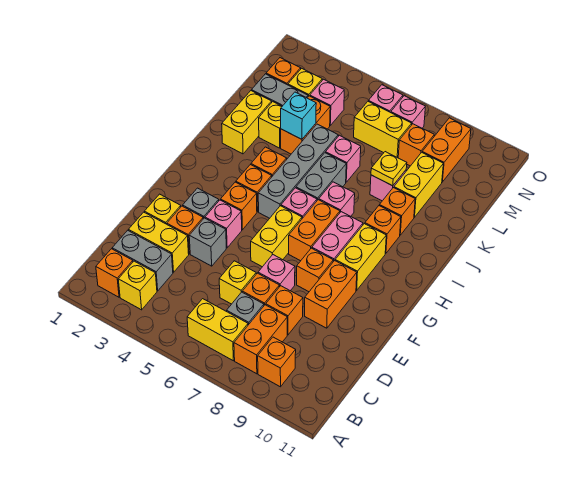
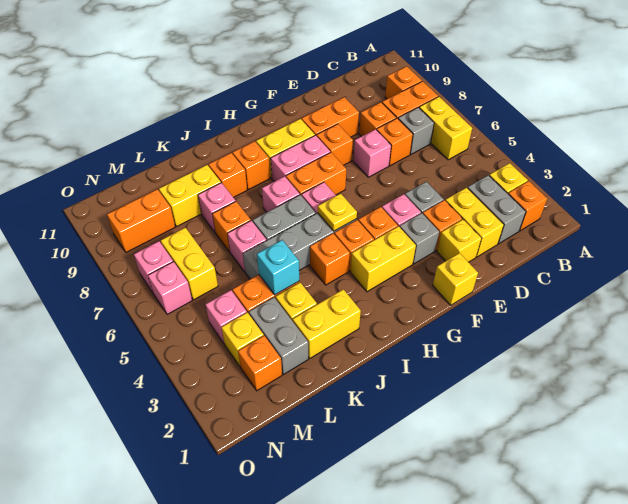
yellow 1x1 brick [219,261,256,304] -> yellow 1x1 brick moved to [433,253,478,305]
yellow 1x2 brick [251,206,302,267] -> yellow 1x2 brick moved to [350,226,416,292]
yellow 1x1 plate [371,152,407,186] -> yellow 1x1 plate moved to [318,194,357,231]
orange 1x1 brick [398,124,434,166] -> orange 1x1 brick moved to [213,202,251,252]

